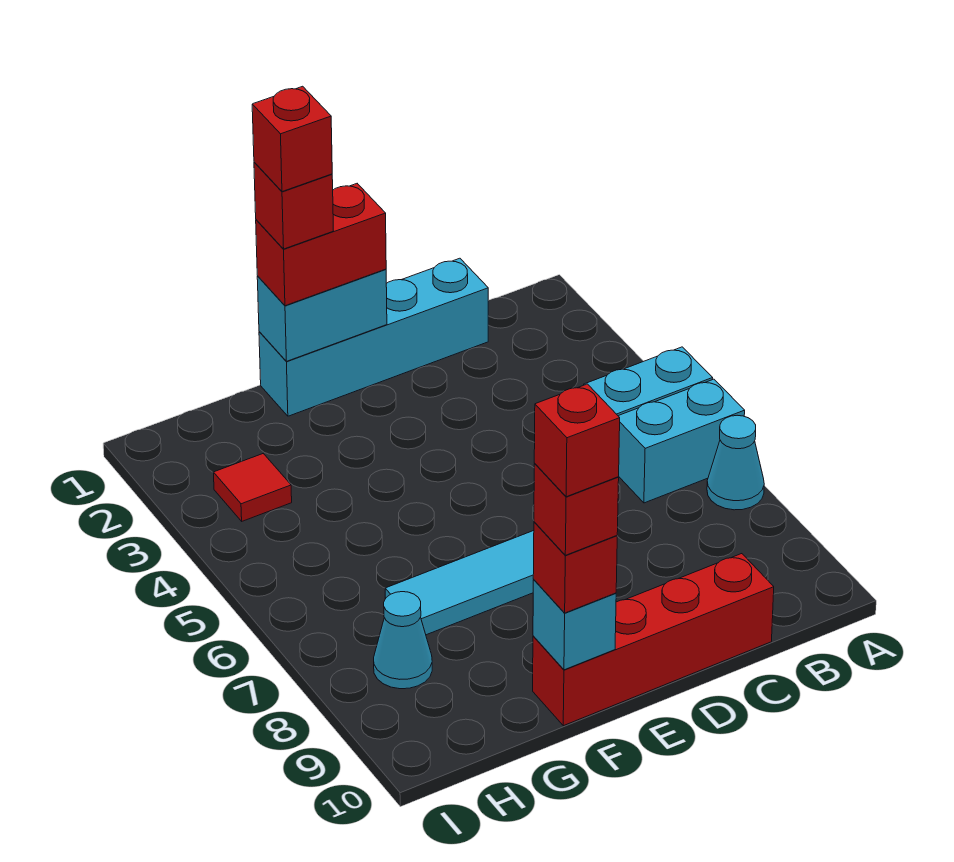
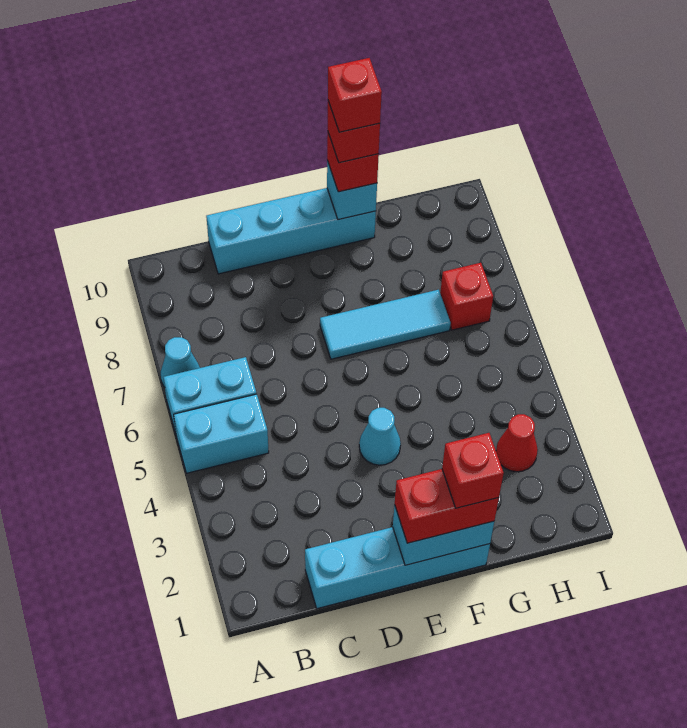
red 1x4 brick [533,554,774,726] -> cyan 1x4 brick [206,188,376,274]
red 1x1 brick [252,86,332,192] -> red 1x1 brick moved to [440,263,493,330]
red 1x1 tile [213,454,292,521] -> red 1x1 cone [496,414,538,472]
cyan 1x1 cone [374,592,432,689] -> cyan 1x1 cone moved to [359,408,401,465]

